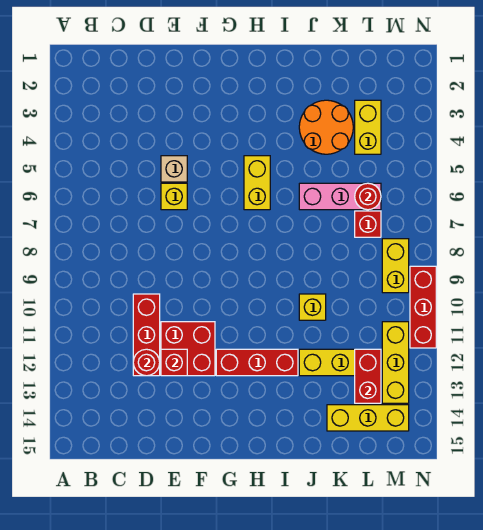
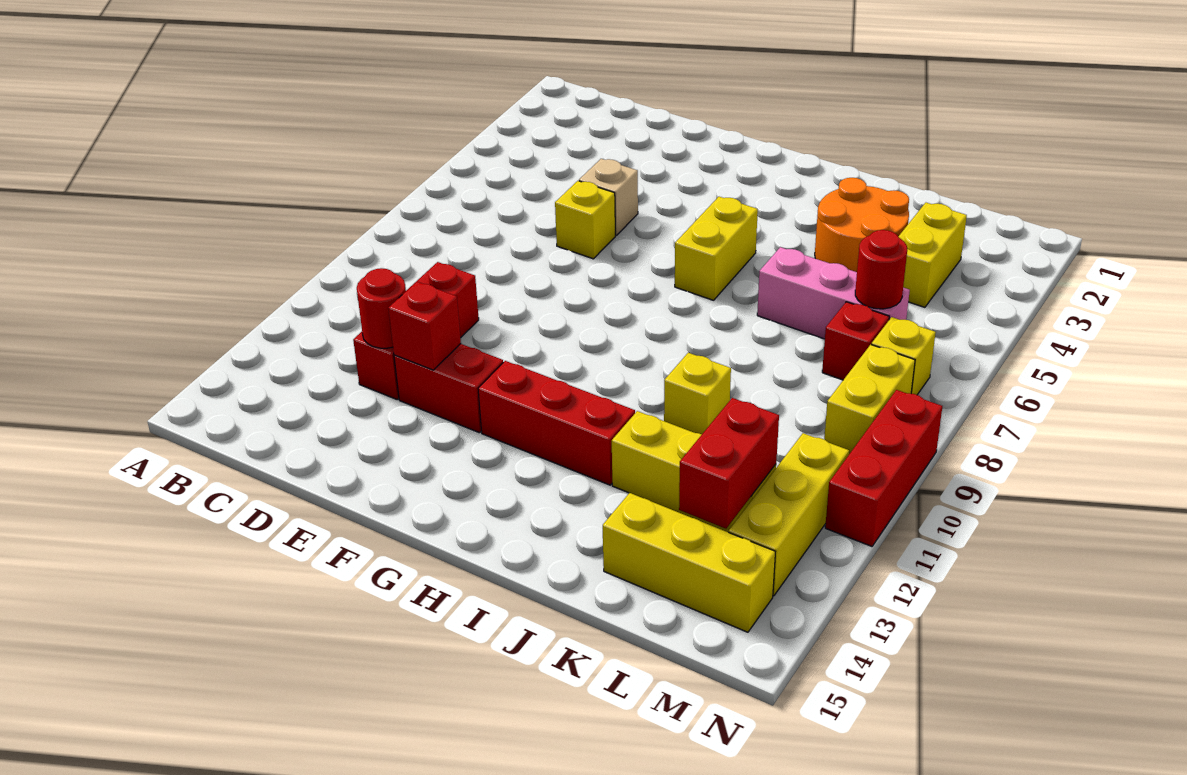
red 2x2 brick [161,322,215,376] -> red 1x2 brick [394,344,503,433]
none -> yellow 1x1 brick [871,317,936,395]

